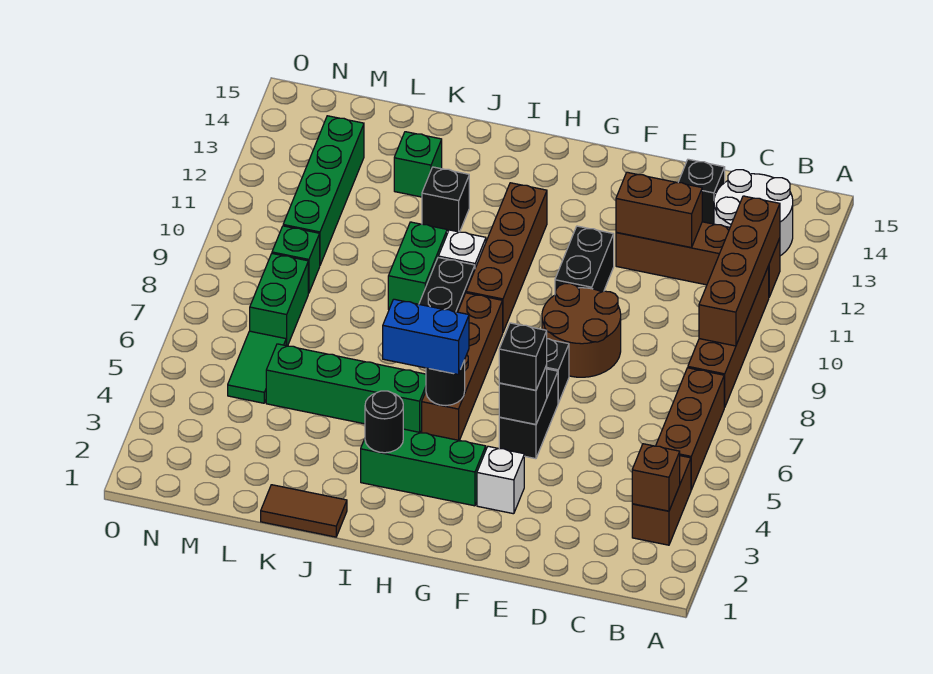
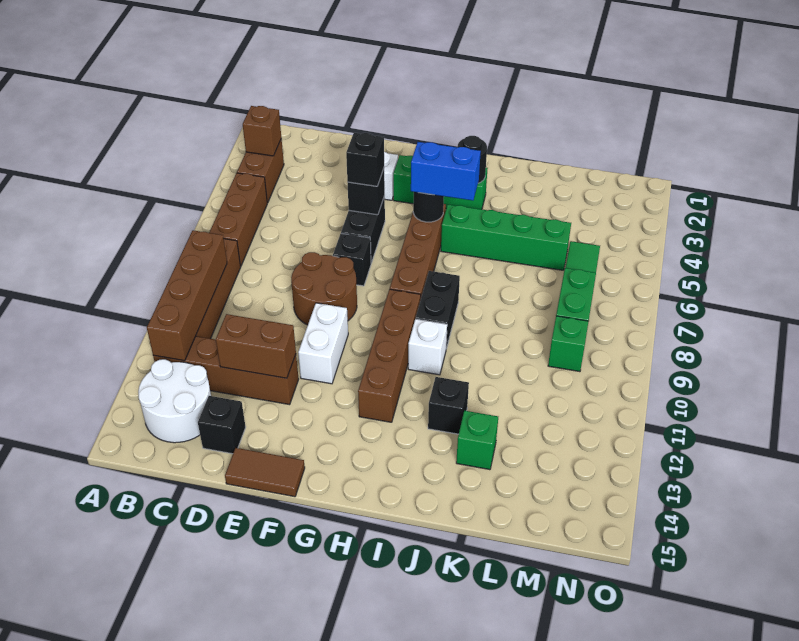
black 1x2 brick [555,226,614,295] -> white 1x2 brick [298,303,348,384]
brown 1x2 tile [261,485,347,537] -> brown 1x2 tile moved to [225,448,305,497]
green 1x2 brick [388,222,447,309] -> none
green 1x4 brick [283,116,364,265] -> none

